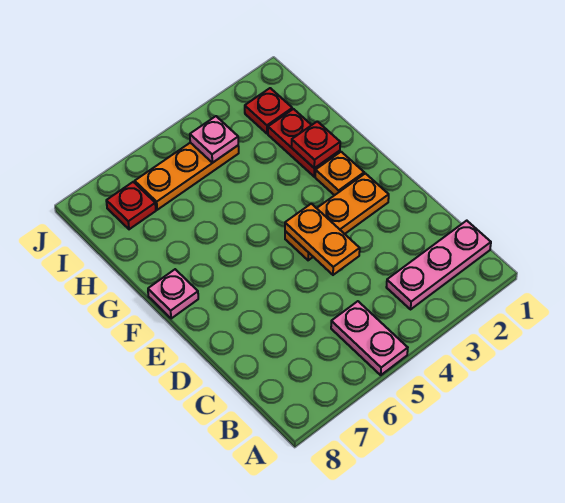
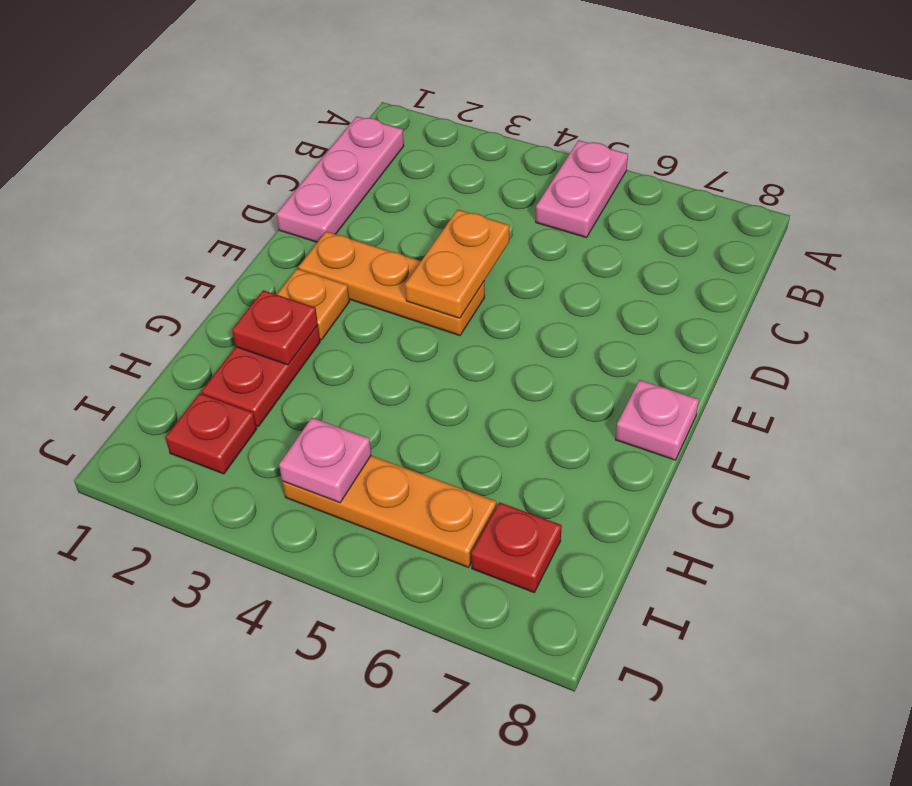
pink 1x3 plate [386,221,491,309] -> pink 1x3 plate turned to [277,116,404,242]

